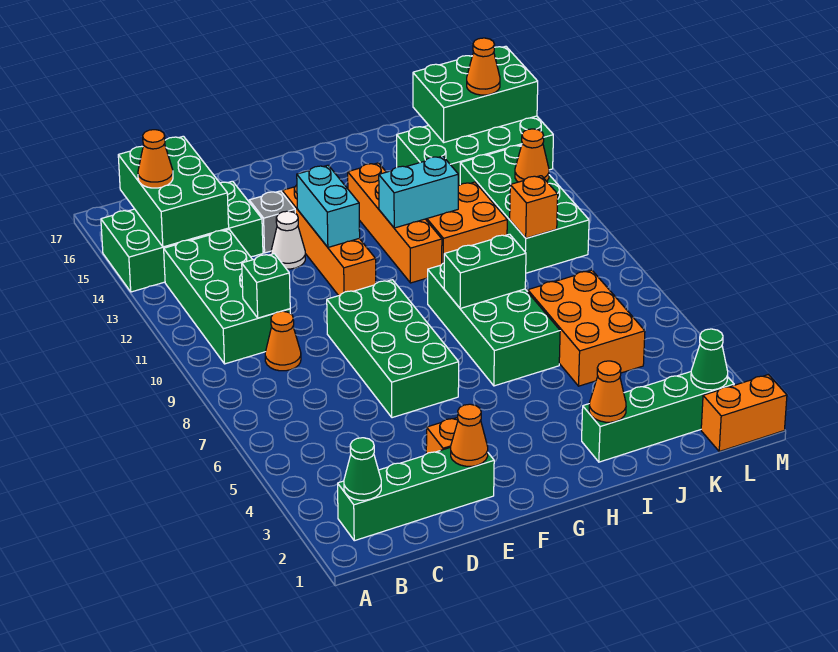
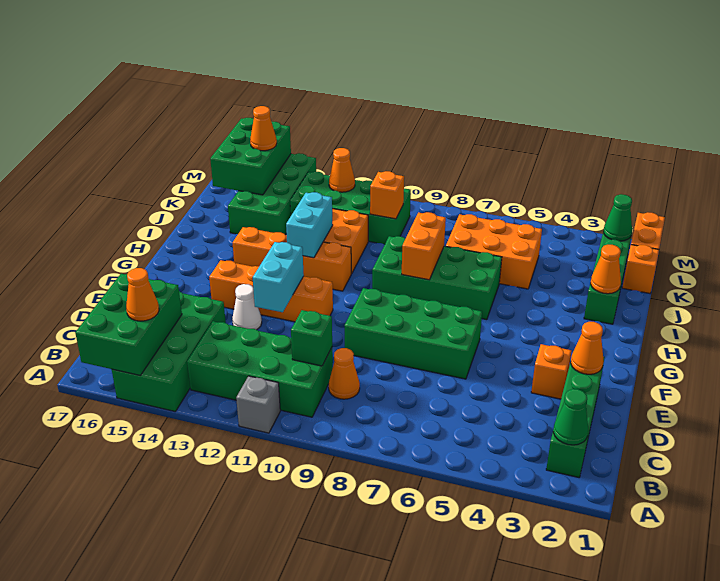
green 2x3 brick [118,136,229,247] -> green 2x3 brick turned to [75,274,182,376]
grey 1x1 brick [249,191,295,253] -> grey 1x1 brick moved to [236,376,280,433]
cyan 1x2 brick [297,165,360,247] -> cyan 1x2 brick turned to [253,242,304,312]
green 1x2 brick [444,234,526,308] -> orange 1x2 brick [402,212,446,280]
none -> orange 1x1 brick [622,245,659,293]

